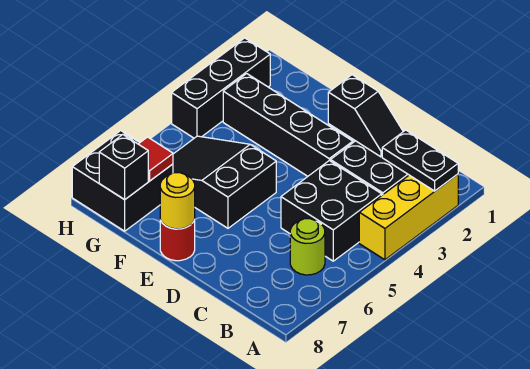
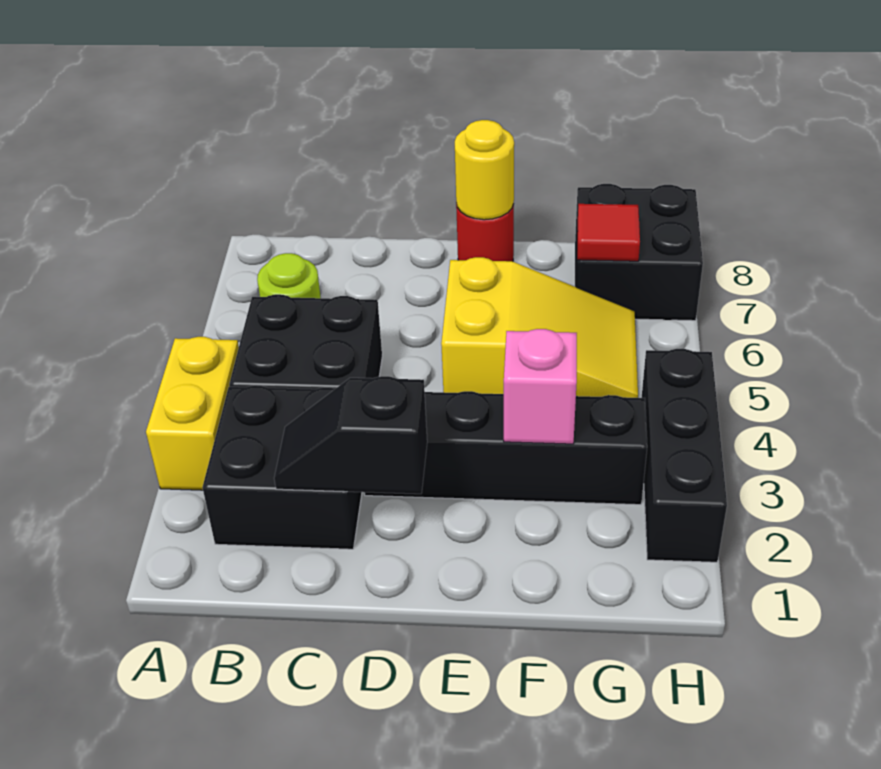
yellow 1x3 brick [359,174,458,260] -> yellow 1x2 brick [146,337,239,490]
black 1x2 plate [382,130,458,191] -> none
black 2x3 slope [173,136,276,228] -> yellow 2x3 slope [441,257,638,398]
none -> pink 1x1 brick [504,329,577,444]
black 1x1 brick [99,135,148,200] -> none

